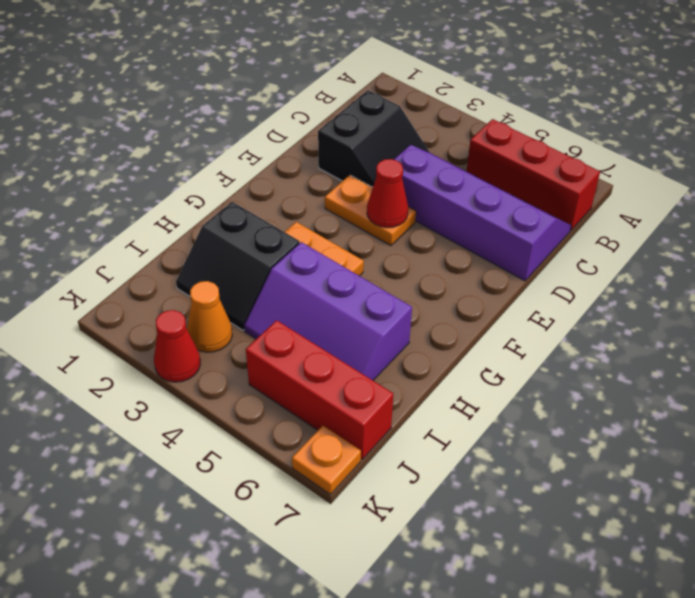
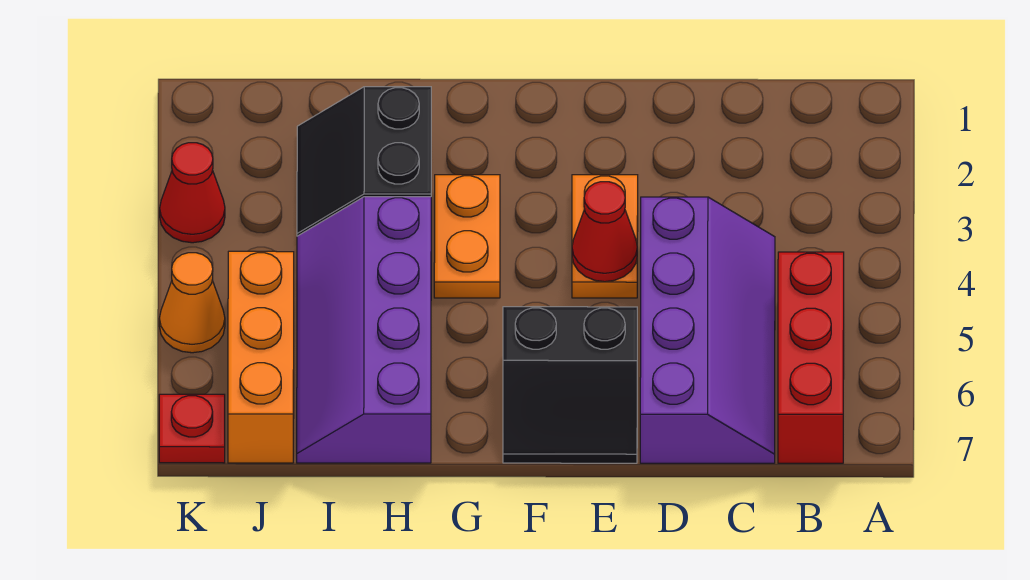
black 2x2 slope [318,90,430,187] -> black 2x2 slope moved to [503,307,637,463]
purple 2x3 slope [244,242,412,380] -> purple 2x4 slope [297,197,431,463]
orange 1x1 cone [187,281,232,352] -> orange 1x1 cone moved to [159,253,225,353]
red 1x3 brick [246,320,393,459] -> orange 1x3 brick [228,251,294,463]
orange 1x1 plate [292,426,361,494] -> red 1x1 plate [159,394,225,463]

